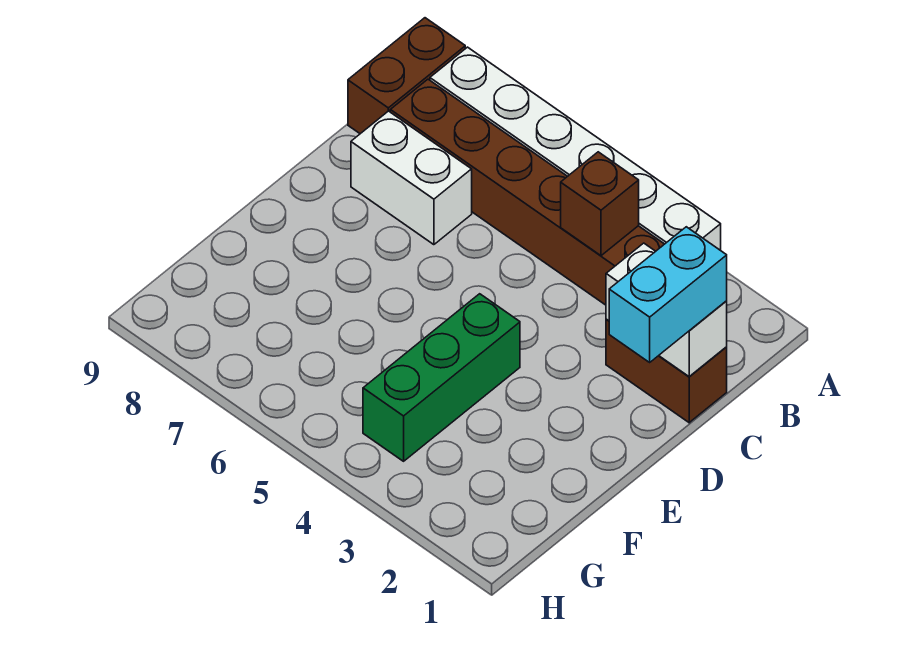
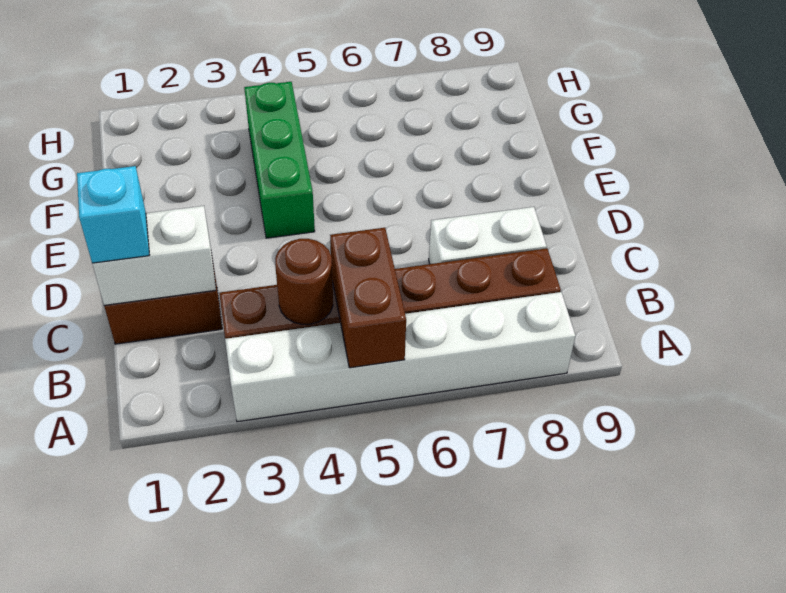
brown 1x2 brick [348,18,465,134] -> brown 1x2 brick moved to [330,228,406,368]
brown 1x1 brick [561,152,639,256] -> brown 1x1 round brick [275,239,333,324]
cyan 1x2 brick [609,227,727,362] -> cyan 1x1 brick [77,166,149,263]

